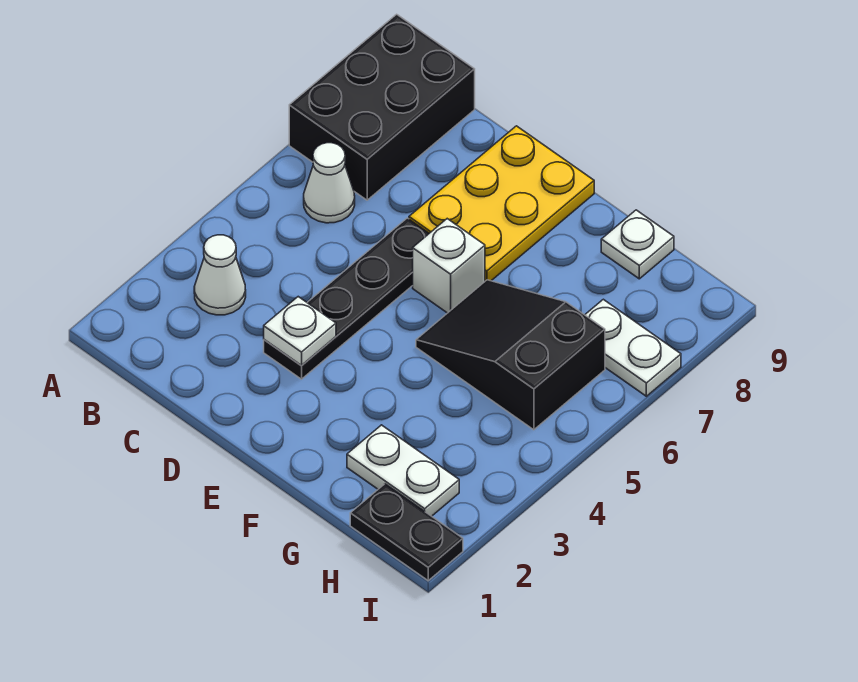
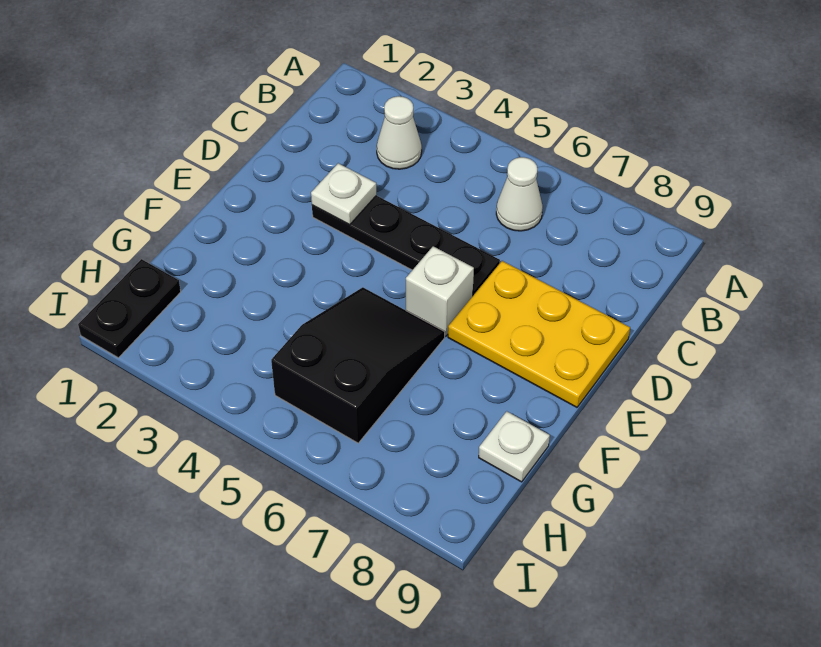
black 2x3 brick [289,14,475,200] -> none
white 1x2 plate [347,425,459,516] -> none
white 1x2 plate [585,299,681,396] -> none

